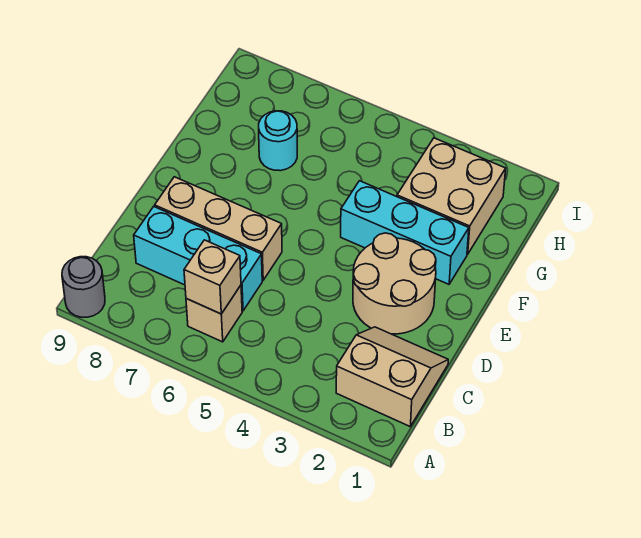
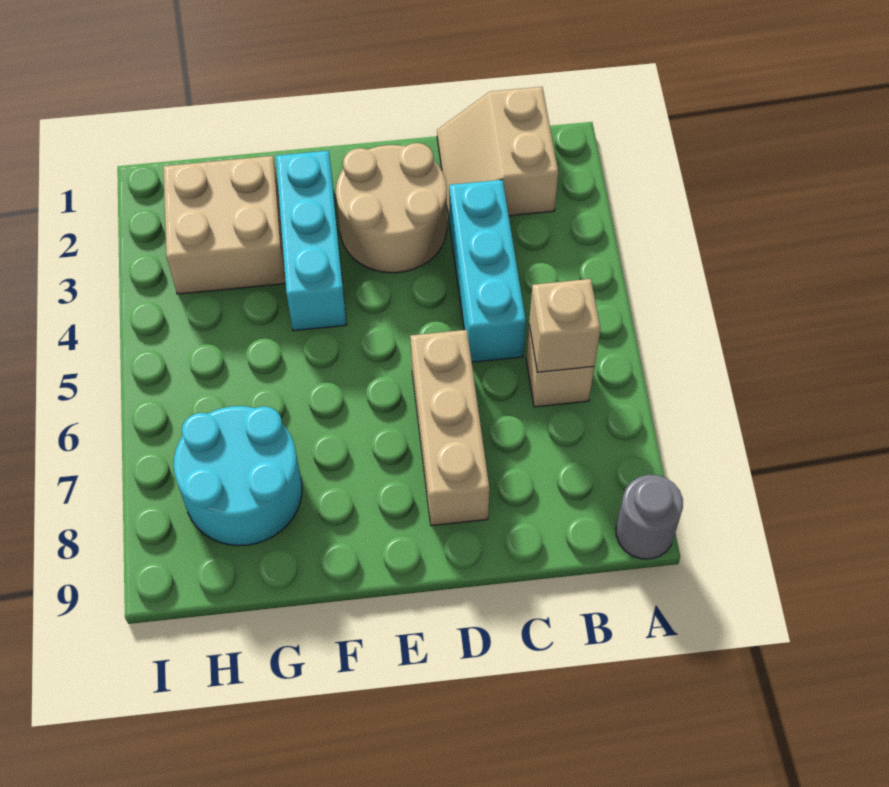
cyan 1x3 brick [134,207,262,311] -> cyan 1x3 brick moved to [449,180,526,362]
cyan 1x1 round brick [259,111,297,171] -> cyan 2x2 round brick [174,406,302,546]

